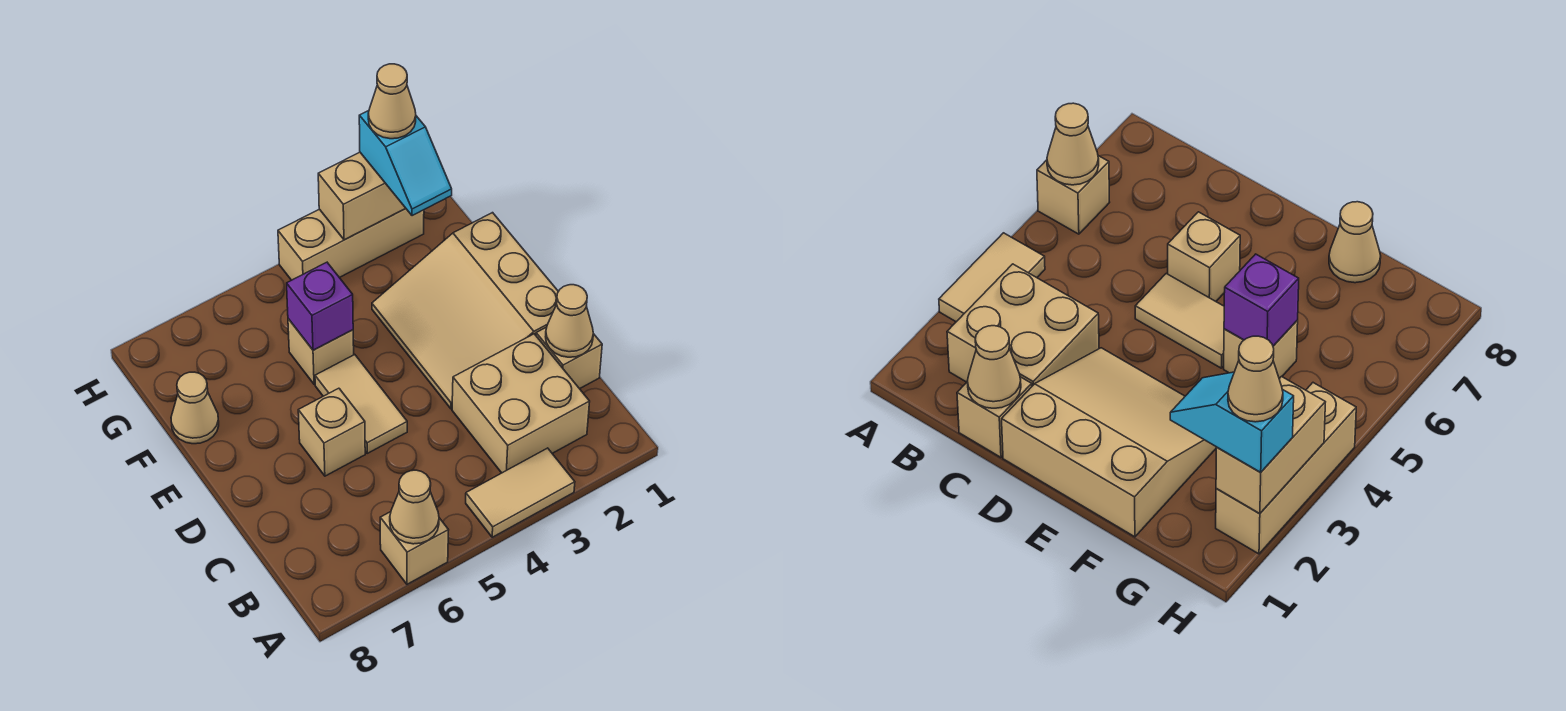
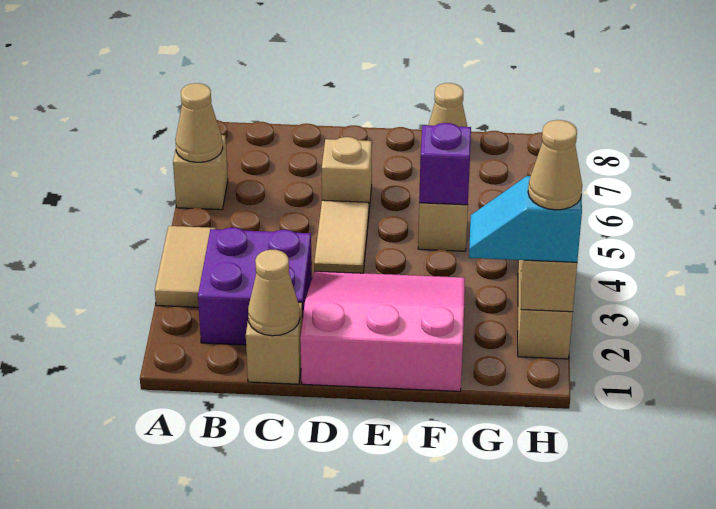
tan 2x2 brick [452,334,590,473] -> purple 2x2 brick [198,228,312,345]
tan 3x3 slope [372,213,558,409] -> pink 3x3 slope [300,271,465,391]
tan 1x2 tile [315,355,407,453] -> tan 1x2 tile turned to [314,200,369,273]

